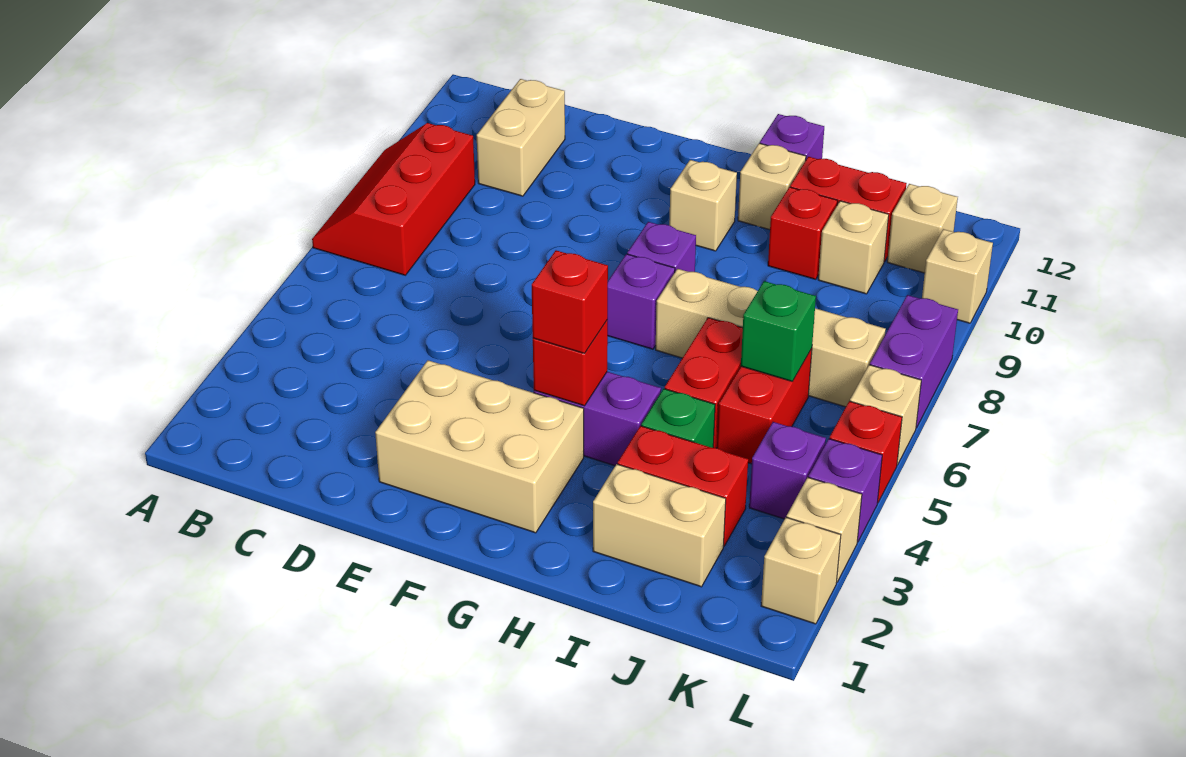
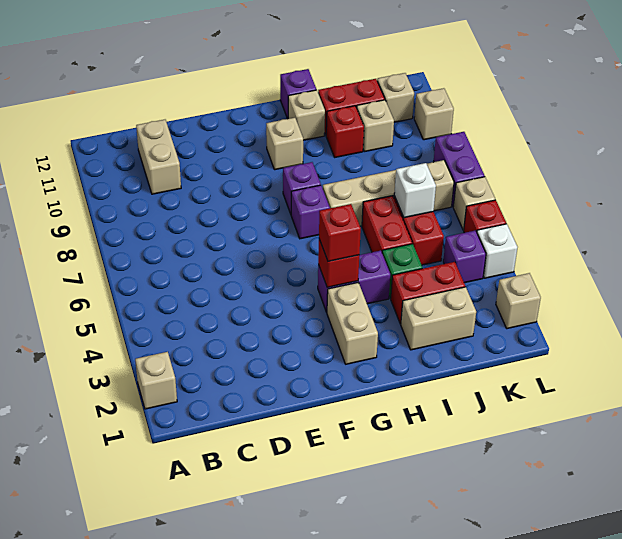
red 2x3 slope [312,123,475,275] -> none
tan 2x3 brick [375,360,584,533] -> tan 1x2 brick [327,283,378,364]
green 1x1 brick [741,281,816,381] -> white 1x1 brick [394,163,436,218]
tan 1x1 brick [787,478,862,582] -> tan 1x1 brick moved to [135,352,177,409]
purple 1x1 brick [808,439,882,542] -> white 1x1 brick [477,224,518,278]

